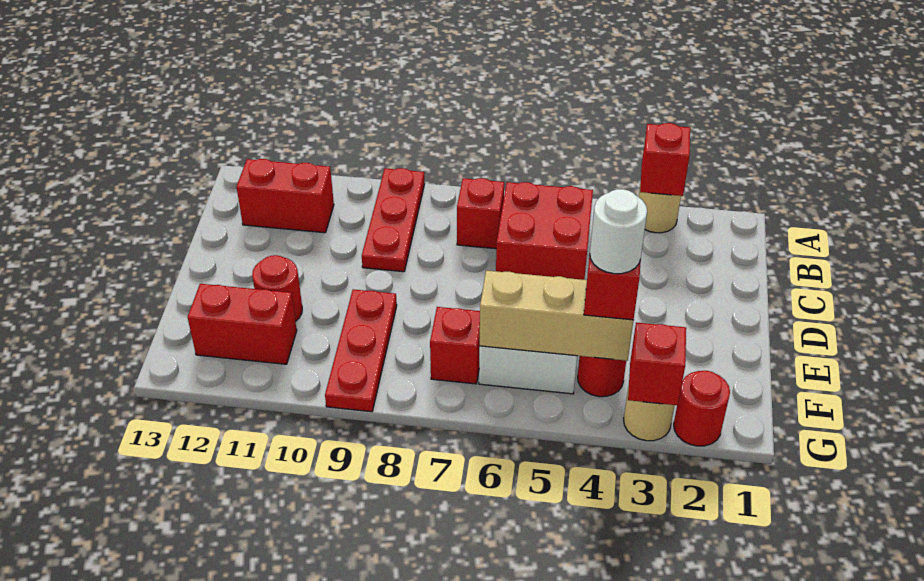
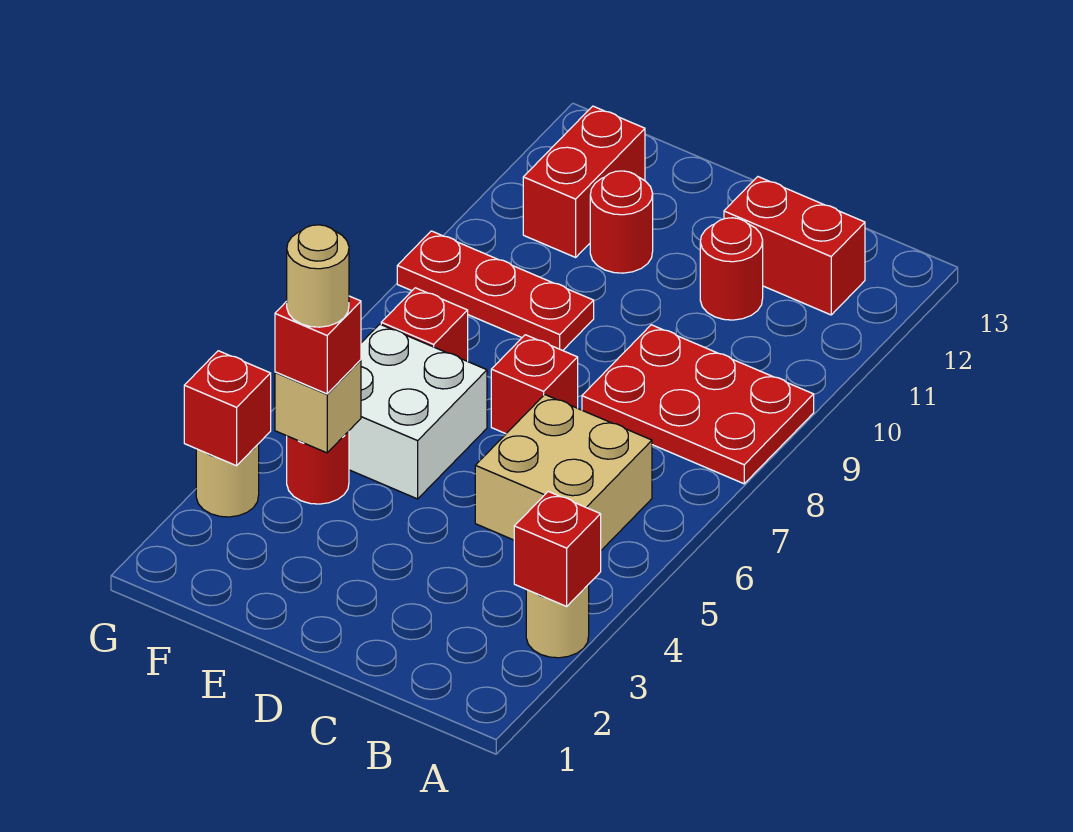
red 1x3 plate [362,168,425,272] -> red 2x3 plate [582,325,814,484]
red 2x2 brick [496,182,593,280] -> tan 2x2 brick [475,395,652,550]
red 1x1 brick [457,178,504,249] -> red 1x1 brick moved to [491,335,578,434]
red 1x2 brick [237,159,334,233] -> red 1x2 brick turned to [724,177,865,315]
tan 1x3 brick [480,271,633,361] -> tan 1x1 brick [275,360,361,453]
white 1x1 round brick [590,189,647,274] -> tan 1x1 round brick [287,225,349,327]
red 1x1 round brick [674,371,730,446] -> red 1x1 round brick moved to [700,218,763,320]

